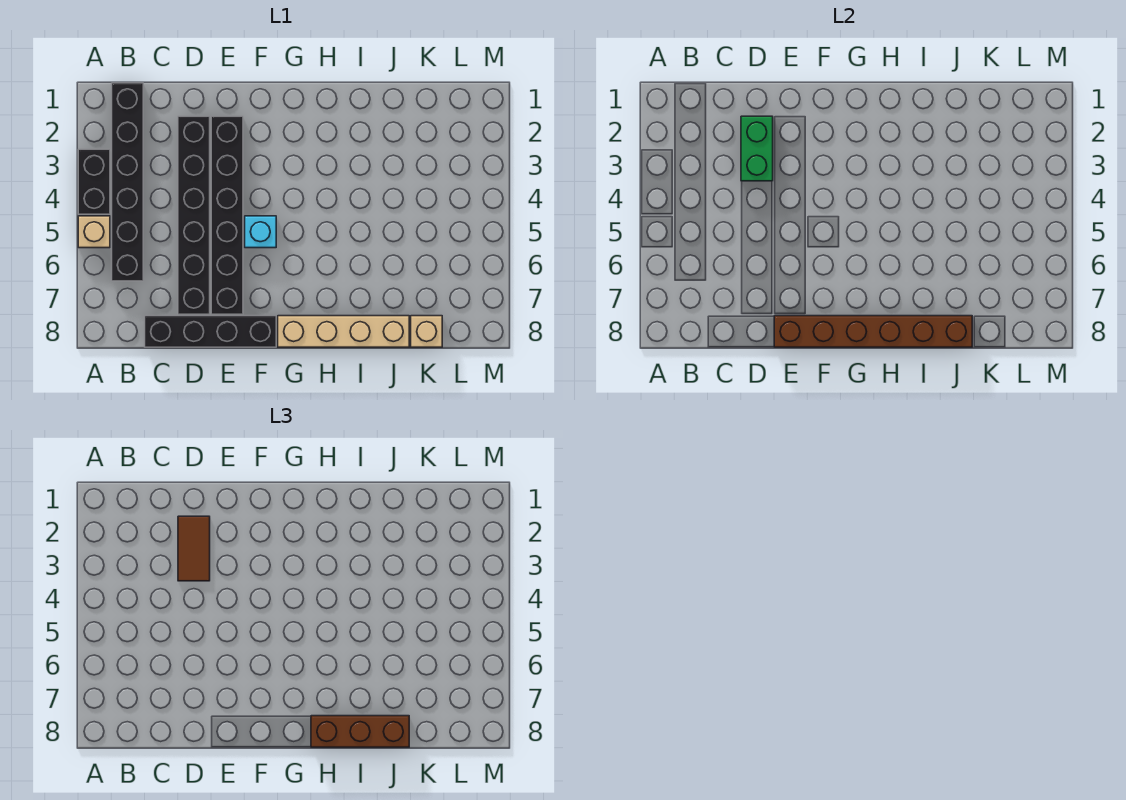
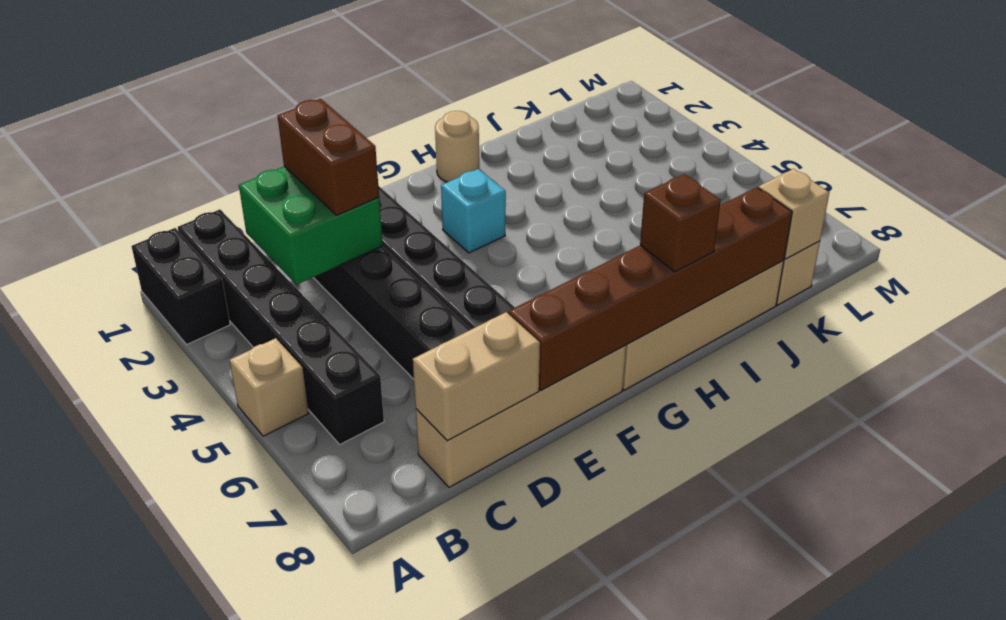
black 1x2 brick [78,149,110,214] -> black 1x2 brick moved to [132,228,230,345]
black 1x4 brick [145,316,276,347] -> tan 1x4 brick [416,345,626,487]
none -> tan 1x2 brick [413,312,540,441]
green 1x2 brick [741,116,773,181] -> green 2x2 brick [239,166,383,285]
brown 1x2 tile [178,516,210,581] -> brown 1x2 brick [278,99,379,215]
cyan 1x1 brick [245,216,276,248] -> cyan 1x1 brick moved to [441,169,506,253]
none -> tan 1x1 round brick [435,111,479,182]
brown 1x3 brick [311,716,409,747] -> brown 1x1 brick [640,174,721,272]
none -> tan 1x1 brick [758,169,829,259]

